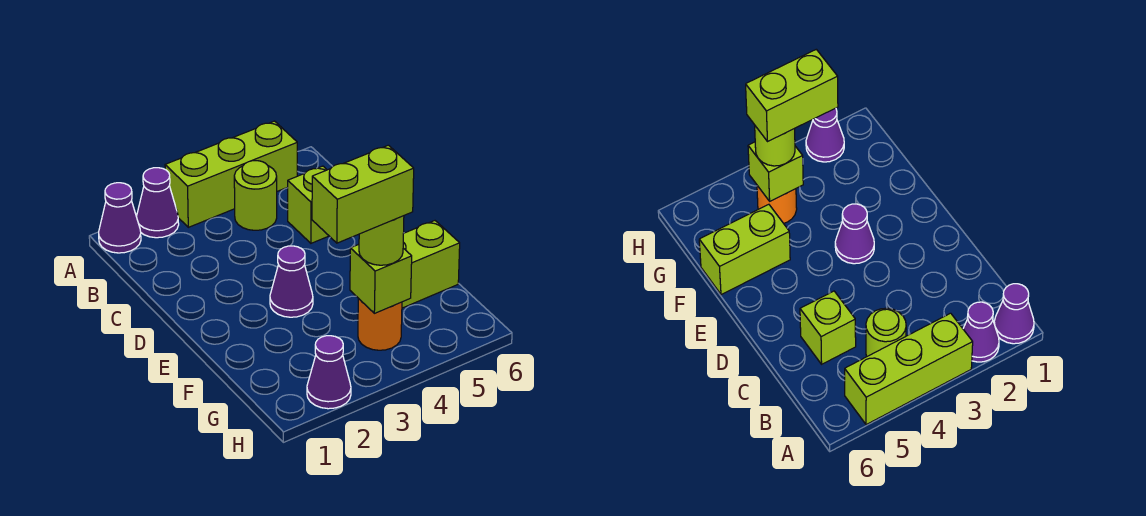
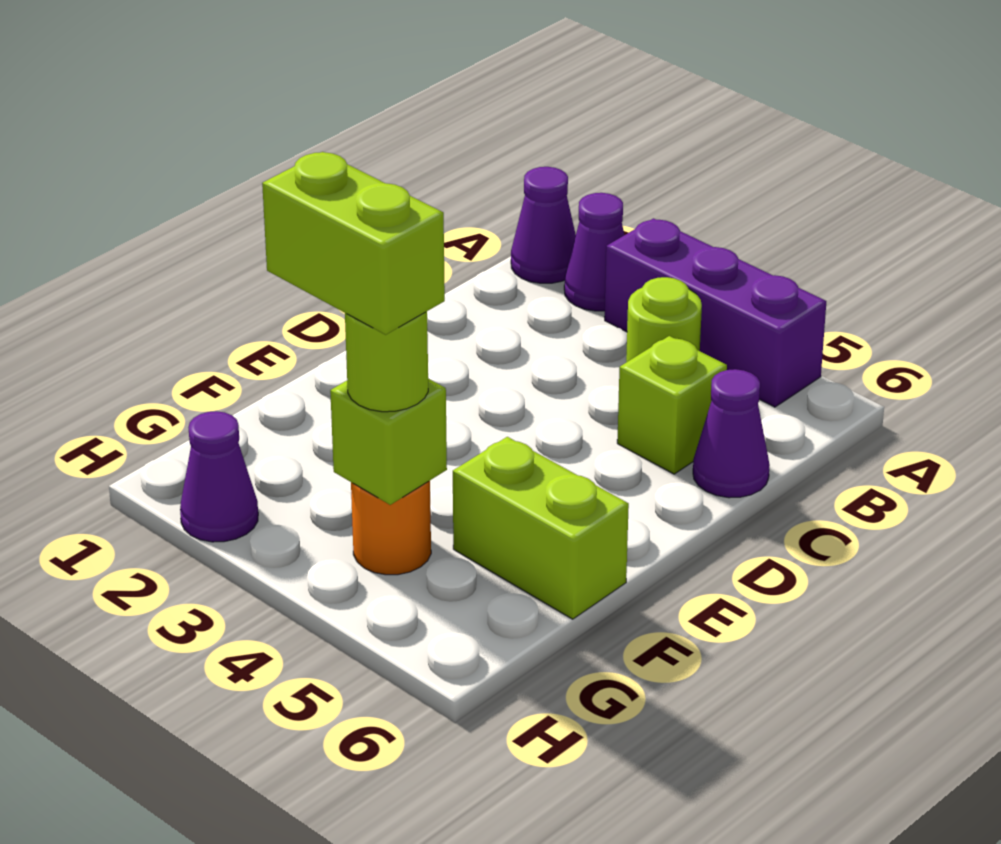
lime 1x3 brick [165,121,297,227] -> purple 1x3 brick [605,218,826,407]
purple 1x1 cone [270,246,313,317] -> purple 1x1 cone moved to [693,369,770,498]

